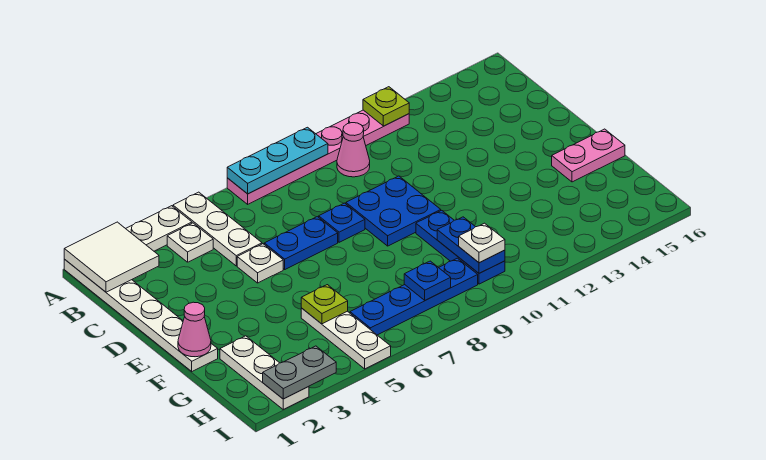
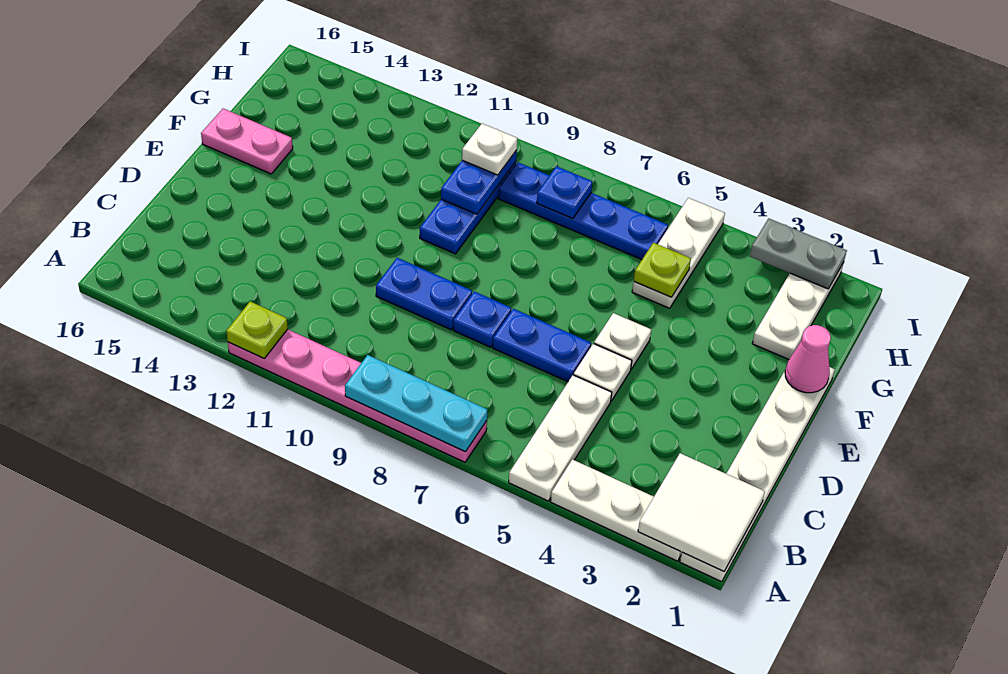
white 1x1 plate [167,223,213,262] -> white 1x1 plate moved to [594,313,651,369]
pink 1x1 cone [337,123,370,177] -> none
blue 2x2 plate [346,176,441,246] -> blue 1x2 plate [376,258,472,330]

